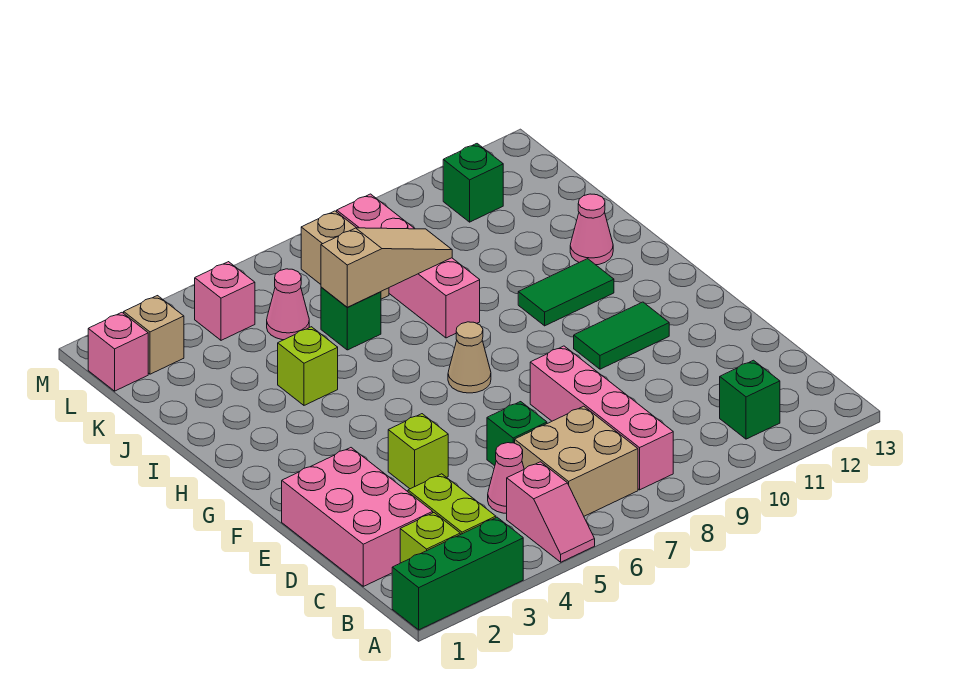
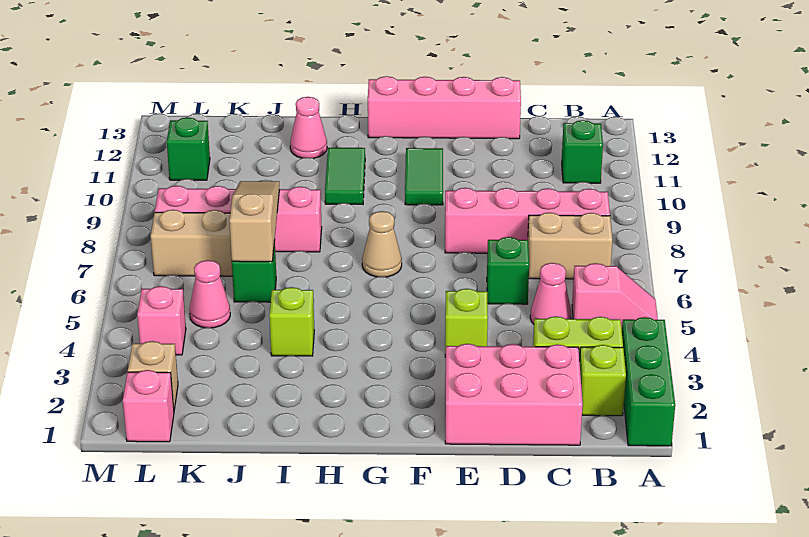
tan 2x2 brick [515,406,638,516] -> tan 1x2 brick [528,212,612,279]
none -> pink 1x4 brick [368,76,521,139]

